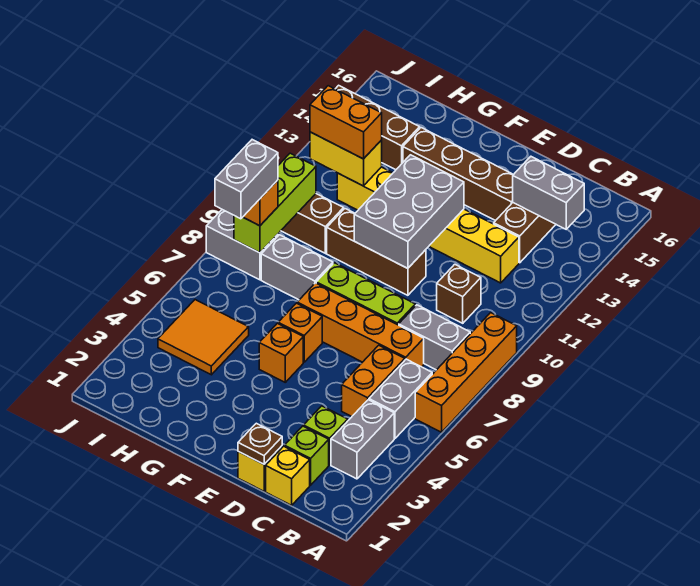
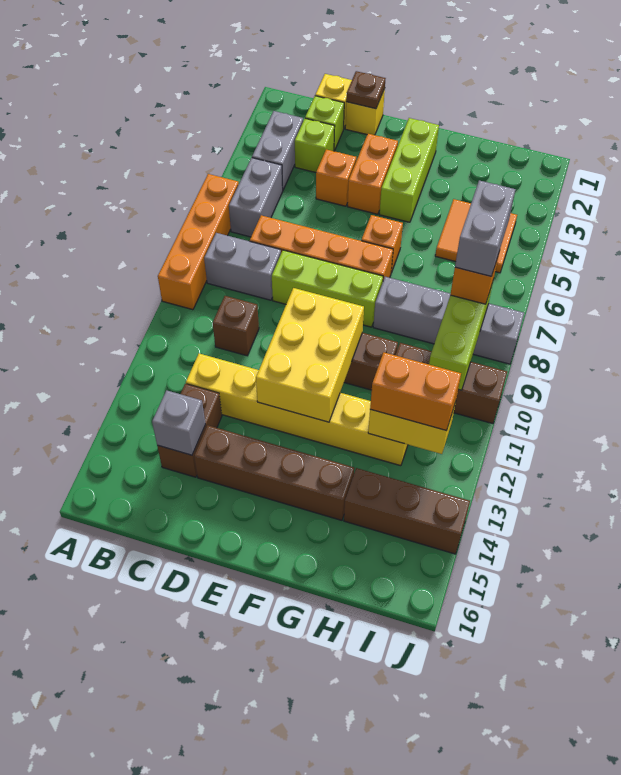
grey 1x2 brick [513,157,584,229] -> grey 1x1 brick [152,390,205,455]
orange 1x2 brick [342,345,405,416] -> orange 1x2 brick moved to [348,134,398,214]
grey 2x3 brick [354,155,464,269] -> yellow 2x3 brick [256,288,364,422]
none -> lime 1x3 brick [379,118,439,222]
orange 1x1 brick [259,323,303,382] -> orange 1x1 brick moved to [316,149,356,206]

